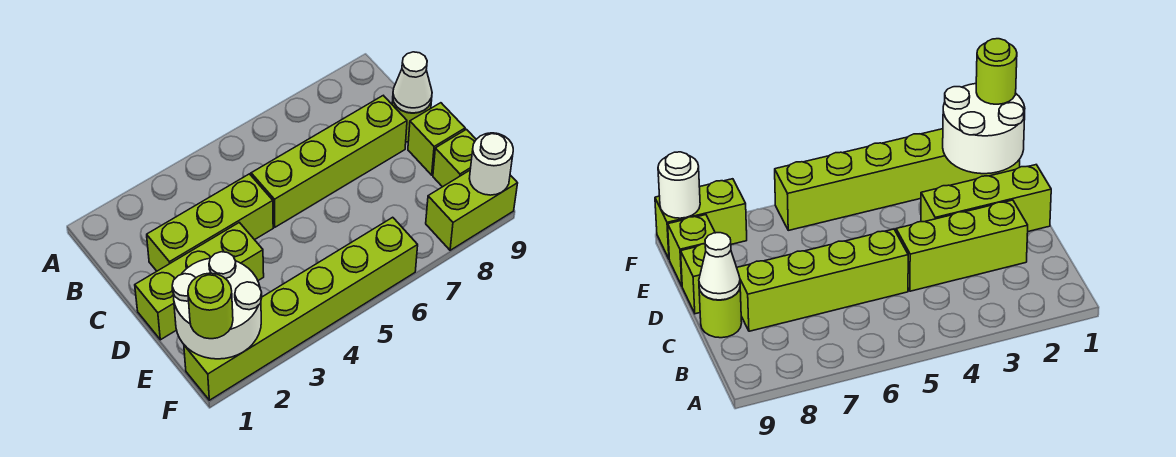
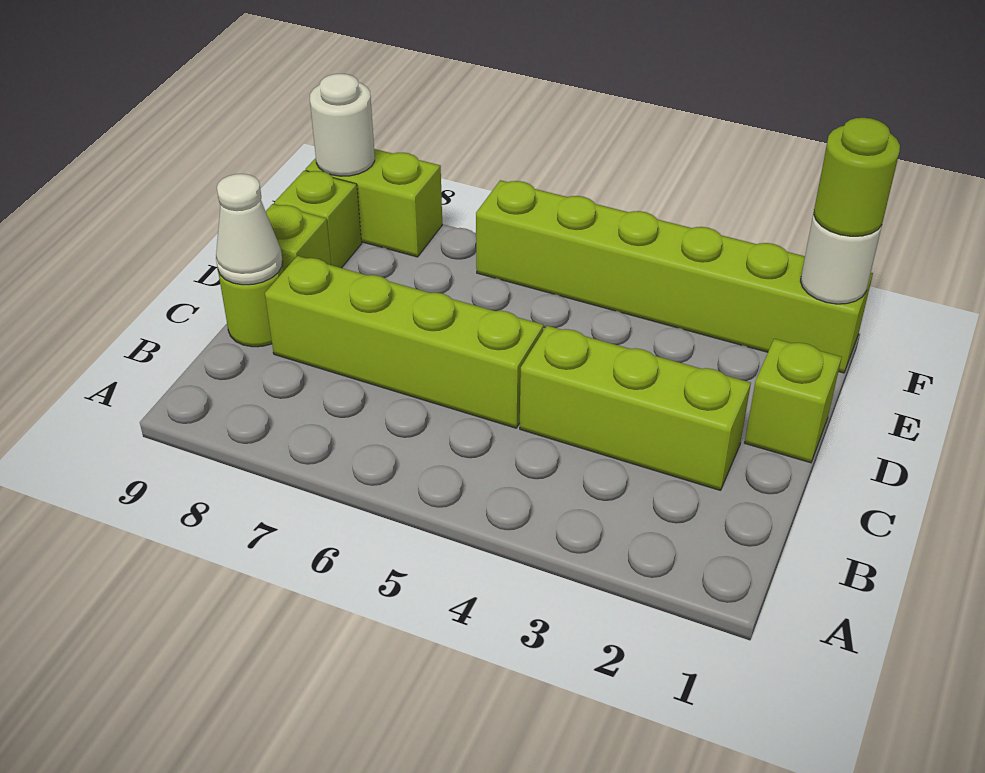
lime 1x3 brick [135,222,264,340] -> lime 1x1 brick [745,339,842,463]
white 2x2 round brick [172,252,262,359] -> white 1x1 round brick [801,213,882,304]

